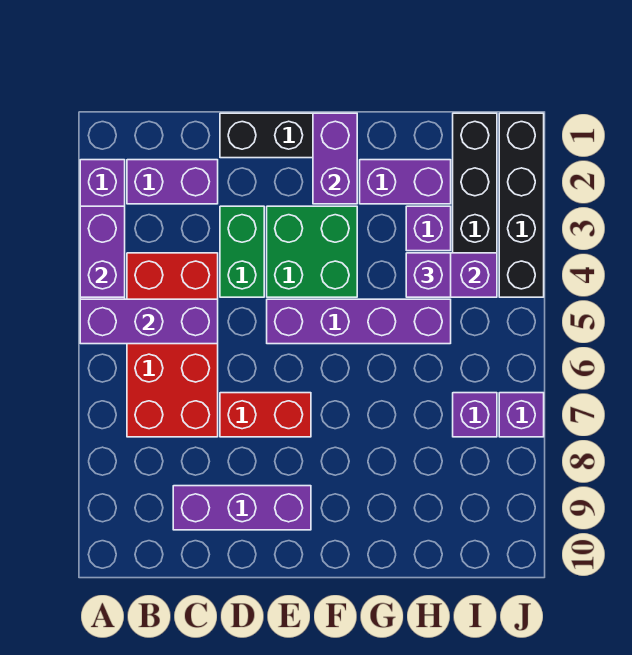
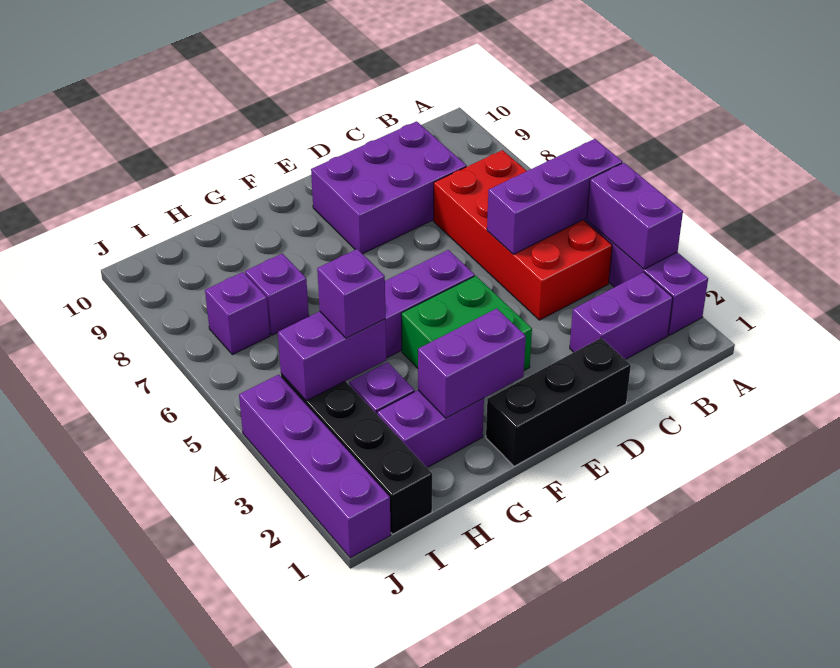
purple 1x3 brick [173,486,311,530] -> purple 2x3 brick [311,121,466,254]
green 1x2 brick [220,206,264,297] -> none
red 1x2 brick [220,393,311,437] -> none
purple 1x2 brick [313,113,357,204] -> purple 1x2 brick turned to [418,309,526,418]
black 1x4 brick [499,113,544,297] -> purple 1x4 brick [239,375,391,558]
purple 1x1 brick [499,393,544,437] -> purple 1x1 brick moved to [245,254,309,335]

